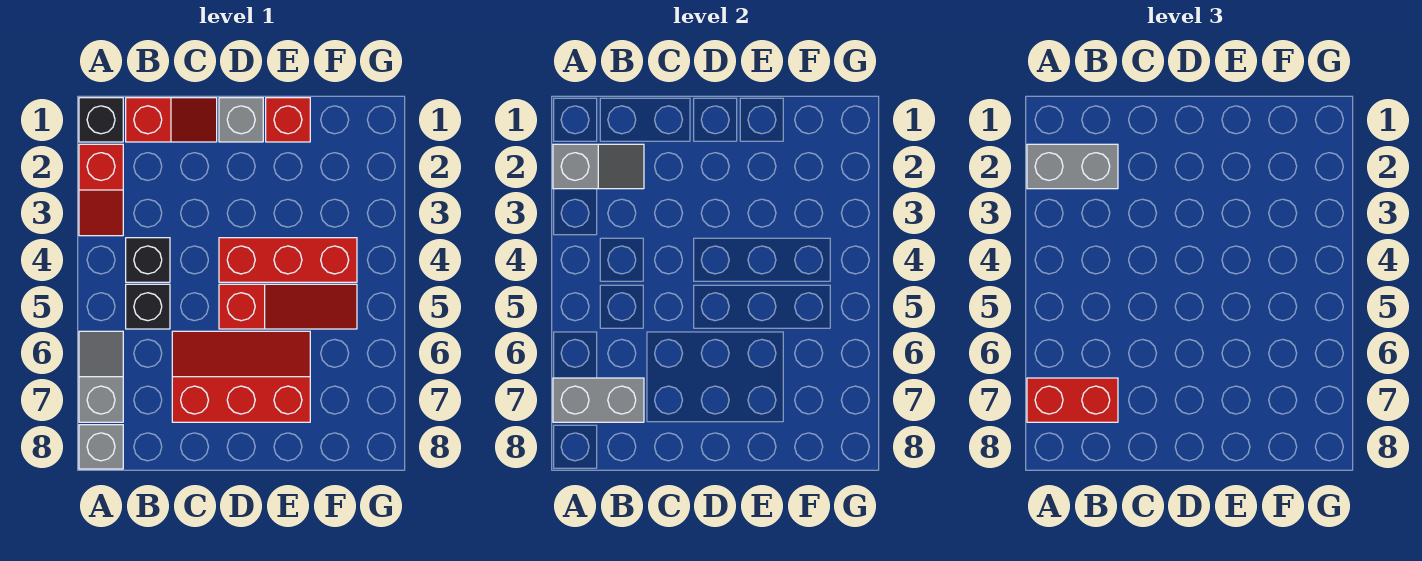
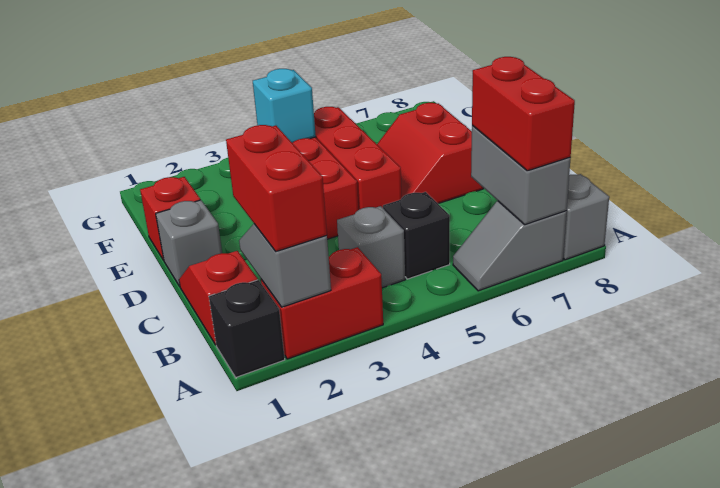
red 1x2 slope [79,144,123,236] -> red 1x2 brick [261,247,383,359]
grey 1x2 brick [1027,144,1118,189] -> red 1x2 brick [226,125,327,252]
black 1x1 brick [126,238,170,282] -> grey 1x1 brick [337,206,405,288]
red 2x3 slope [172,331,310,422] -> red 2x2 slope [377,103,483,204]
red 1x3 slope [219,284,357,329] -> red 1x3 brick [314,107,401,210]
none -> cyan 1x1 brick [253,69,316,143]

